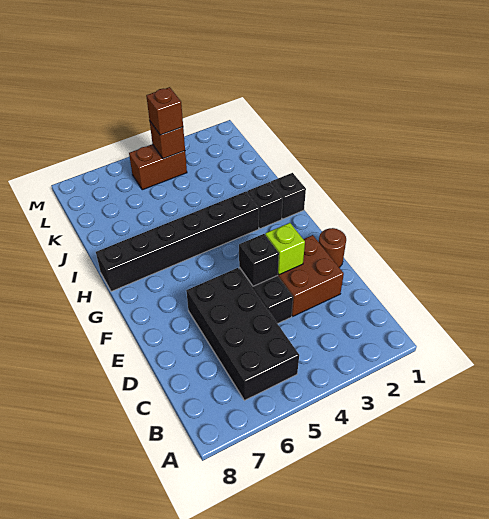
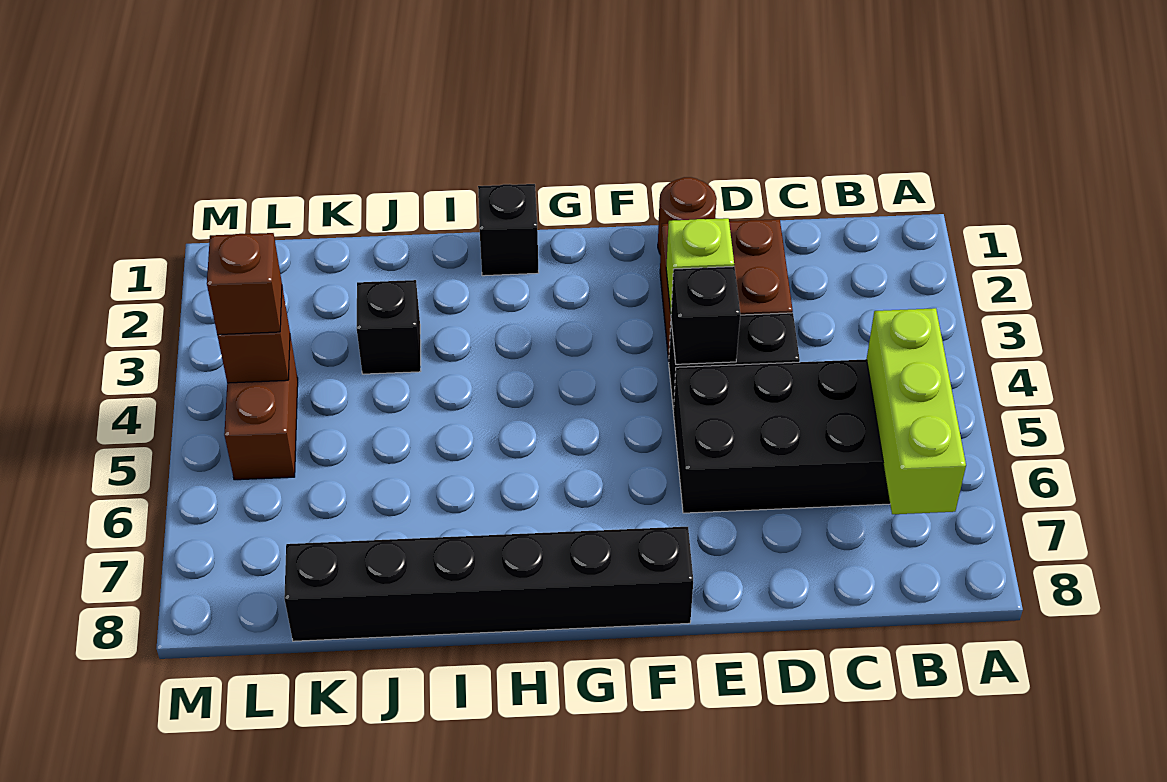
none -> lime 1x3 brick [867,308,966,514]
black 1x1 brick [247,182,283,229] -> black 1x1 brick moved to [357,280,421,374]
black 1x6 brick [96,192,259,292] -> black 1x6 brick turned to [284,527,693,641]

